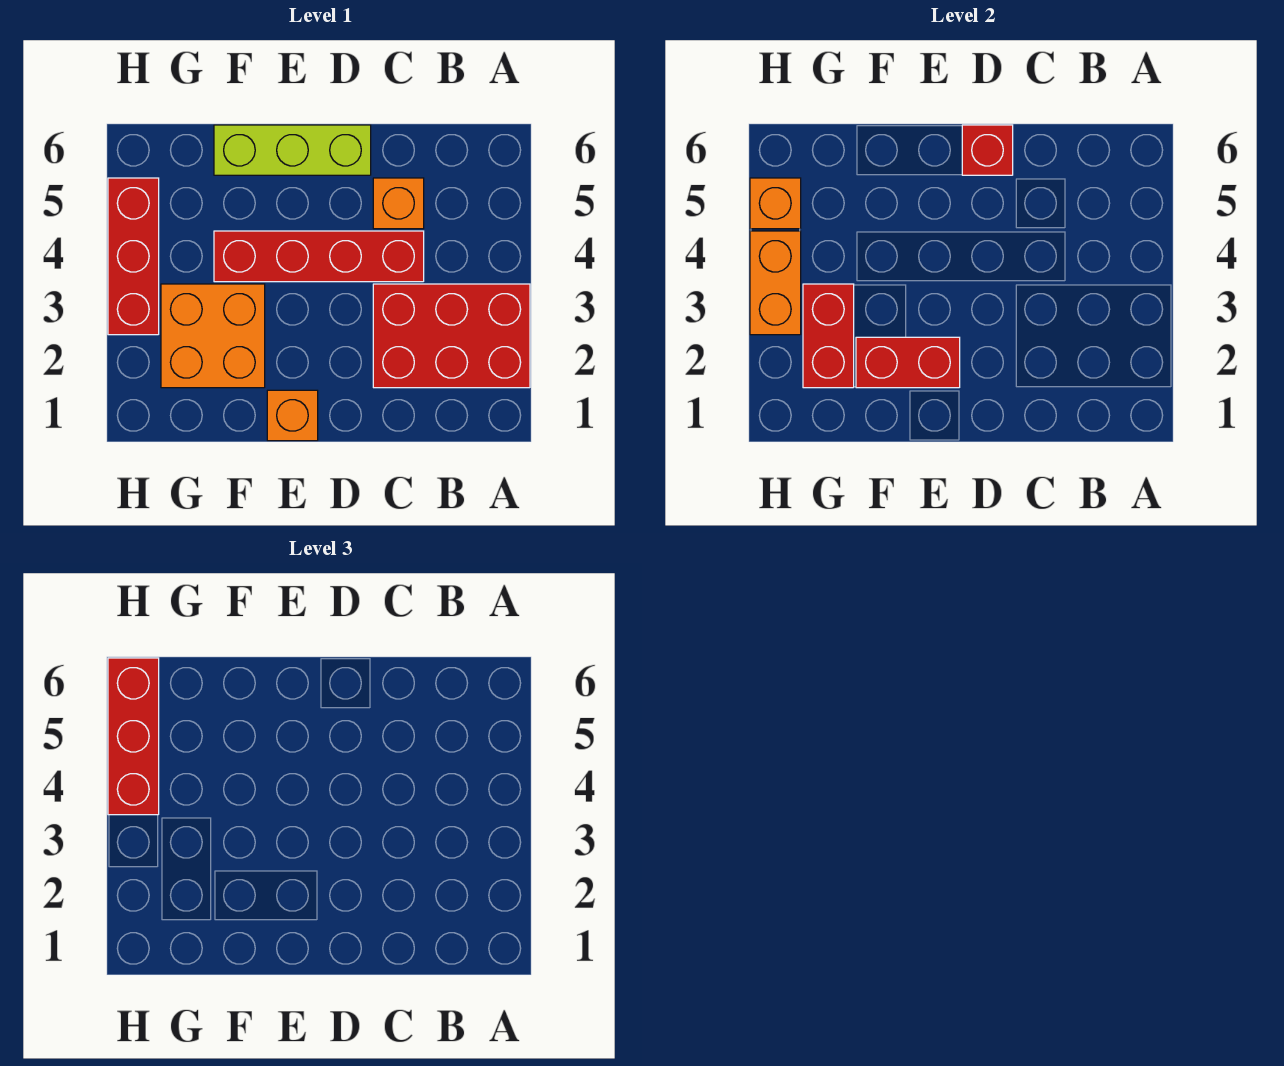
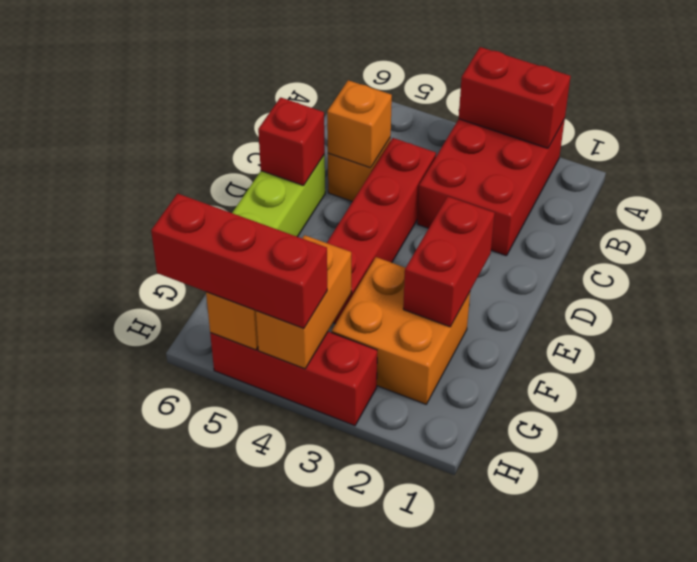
orange 1x1 brick [267,390,318,441] -> orange 1x1 brick moved to [327,80,392,168]
red 1x2 brick [803,284,854,388] -> red 1x2 brick moved to [459,47,571,148]
orange 1x2 brick [750,231,801,335] -> orange 1x2 brick turned to [256,235,351,369]

